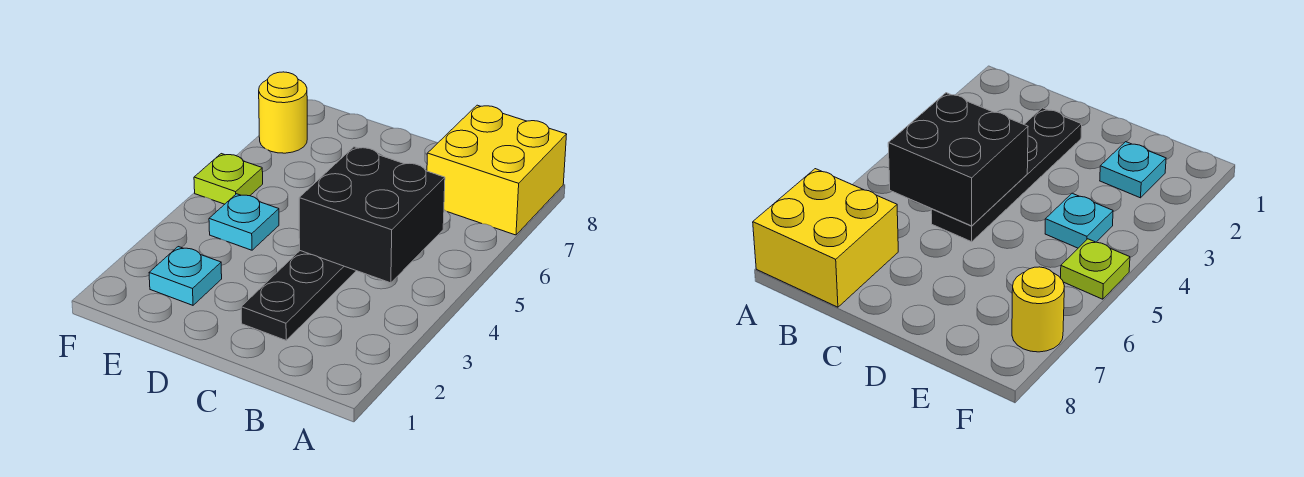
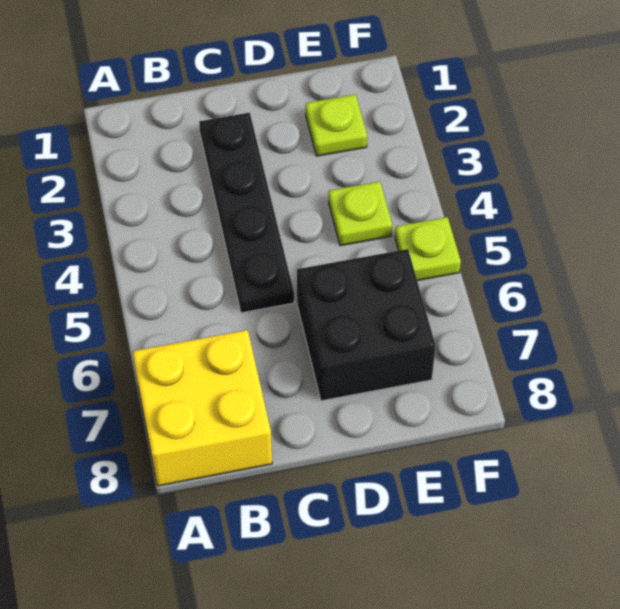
black 2x2 brick [299,147,445,283] -> black 2x2 brick moved to [297,249,436,401]
cyan 1x1 plate [149,247,222,305] -> lime 1x1 plate [306,94,367,156]
cyan 1x1 plate [209,194,279,250] -> lime 1x1 plate [329,181,392,246]
yellow 1x1 round brick [259,72,307,153] -> none

